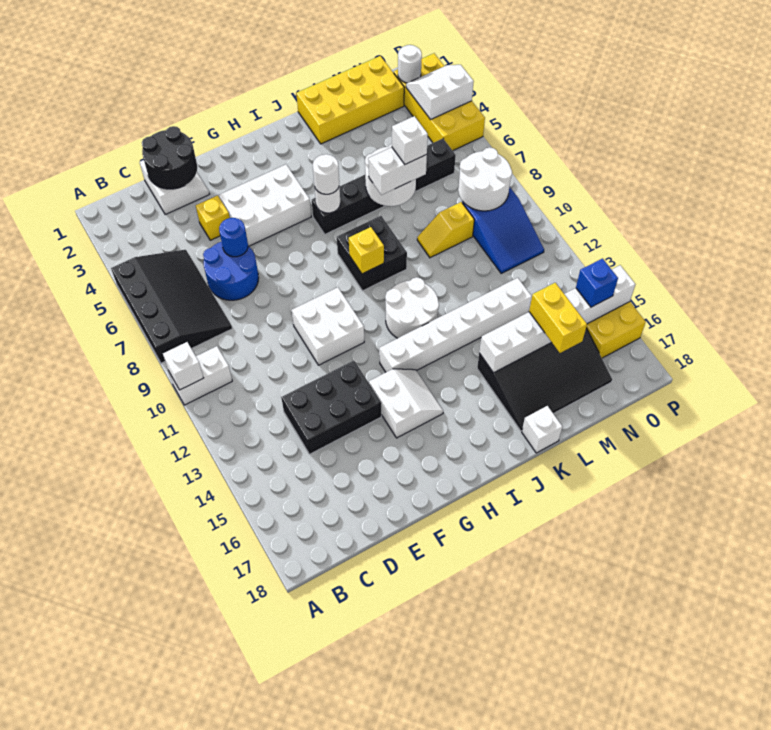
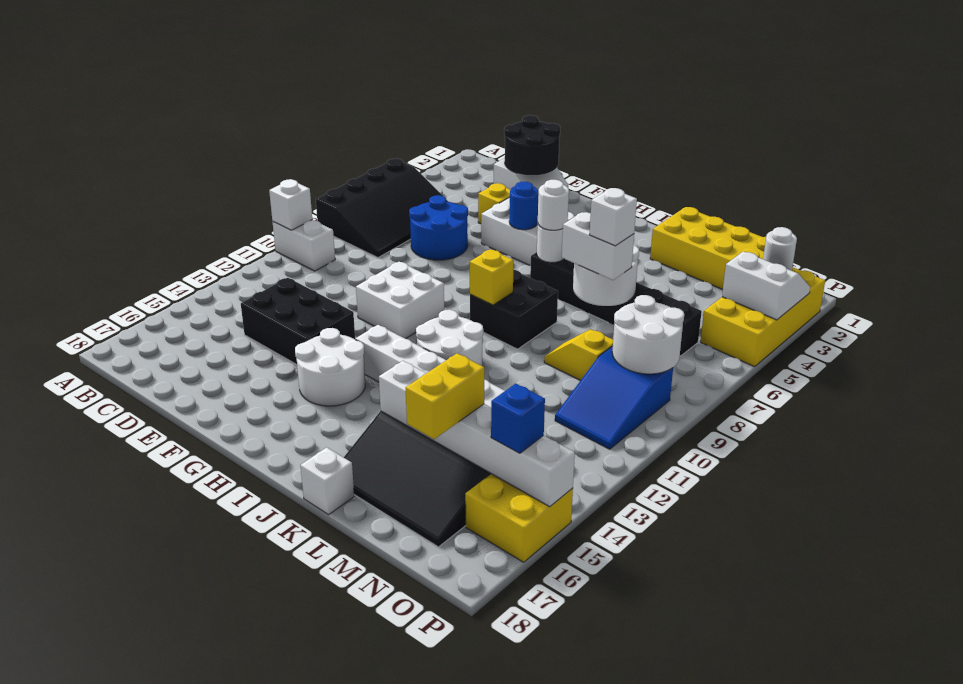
blue 1x1 round brick [219,218,248,257] -> blue 1x1 round brick moved to [509,182,538,230]
white 2x2 slope [369,369,443,438] -> white 2x2 round brick [295,328,365,406]

